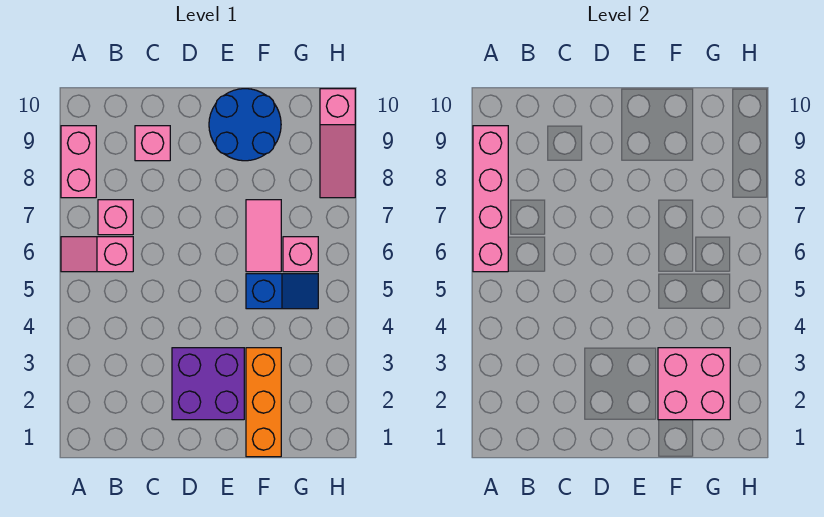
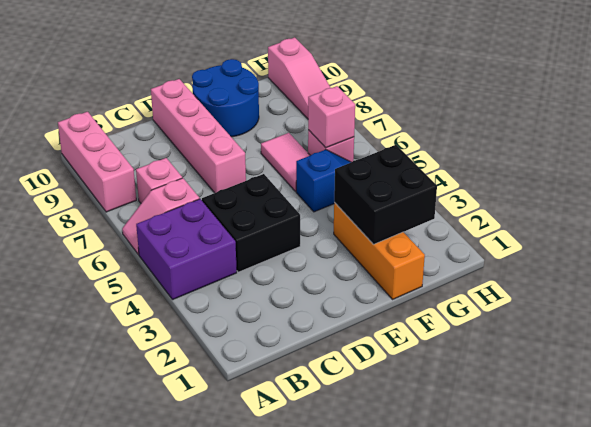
pink 1x4 brick [473,126,508,272] -> pink 1x4 brick moved to [151,79,246,193]
pink 1x2 brick [61,126,96,198] -> pink 1x3 brick [58,112,136,212]
none -> black 2x2 brick [202,174,300,272]
pink 1x1 brick [135,126,170,161] -> pink 1x1 brick moved to [308,86,355,148]
purple 2x2 brick [172,348,244,420] -> purple 2x2 brick moved to [136,199,237,300]
pink 2x2 brick [658,348,730,420] -> black 2x2 brick [334,145,437,244]

